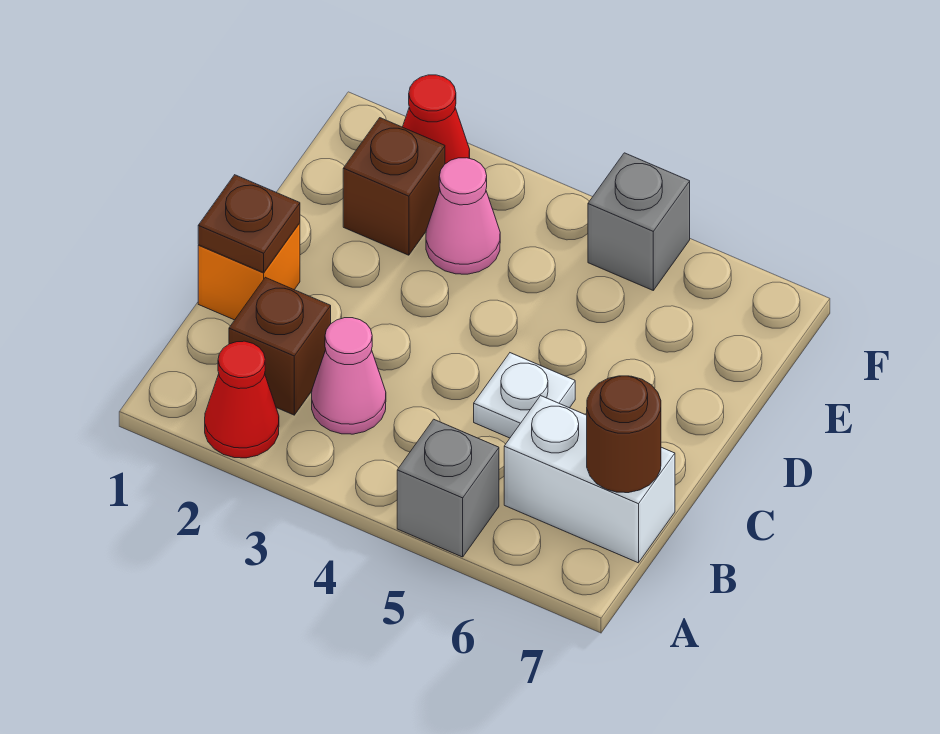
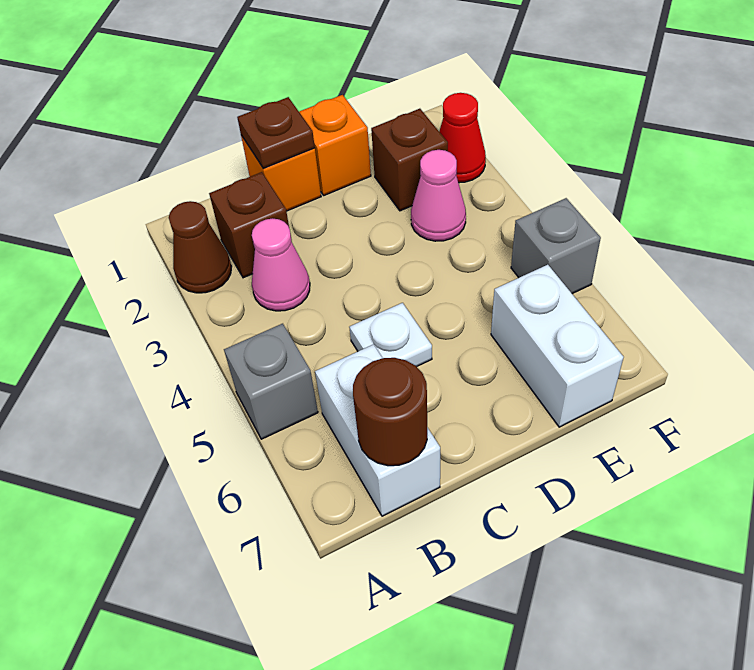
red 1x1 cone [205,341,279,458] -> brown 1x1 cone [169,201,232,293]
none -> orange 1x1 brick [299,95,371,195]
none -> white 1x2 brick [491,265,624,427]

